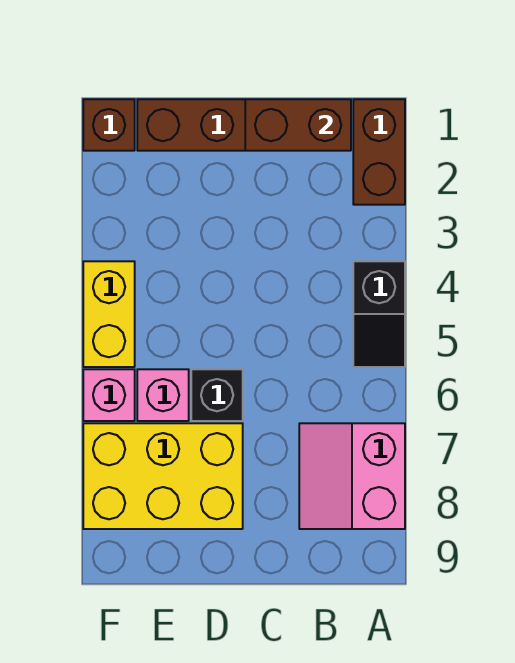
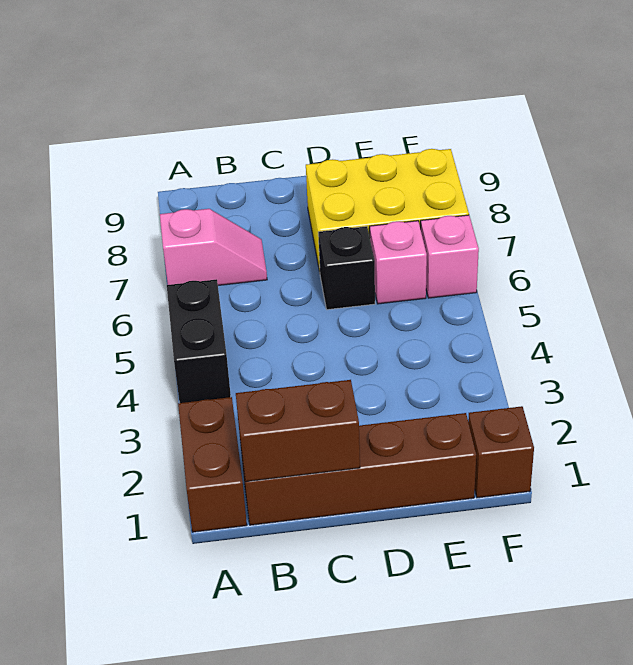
black 1x2 slope [353,261,405,367] -> black 1x2 brick [167,279,231,403]
pink 2x2 slope [299,423,405,529] -> pink 1x2 slope [160,209,267,285]
yellow 1x2 brick [83,261,135,367] -> none

